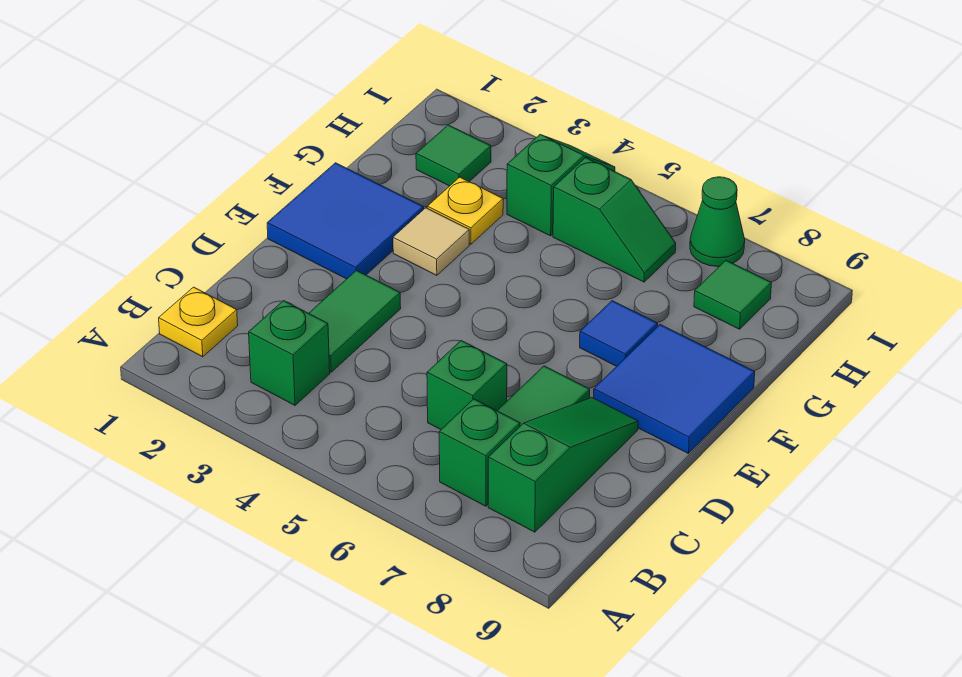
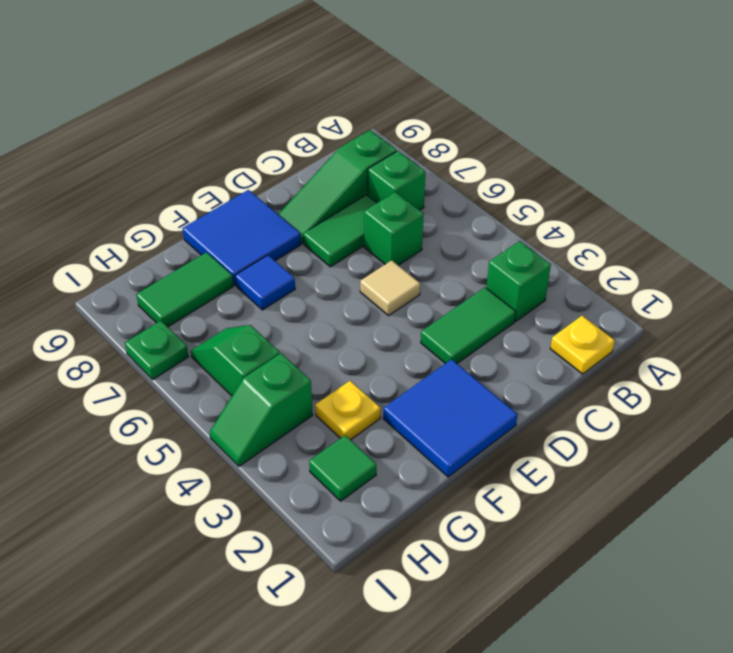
tan 1x1 tile [393,208,469,275] -> tan 1x1 tile moved to [360,260,420,316]
green 1x1 tile [694,261,771,329] -> green 1x2 tile [136,252,233,327]
green 1x1 cone [690,177,745,267] -> green 1x1 plate [125,321,189,379]

